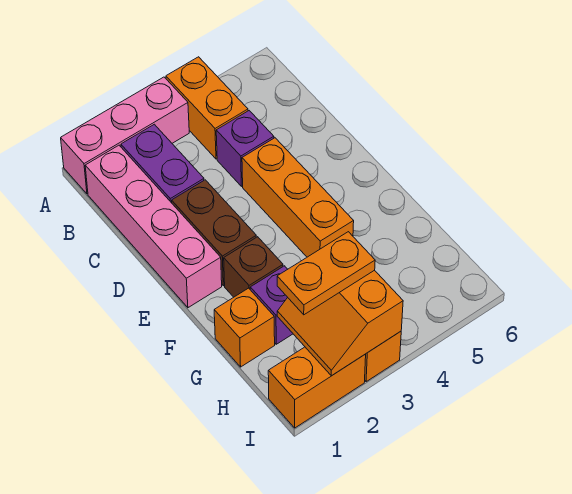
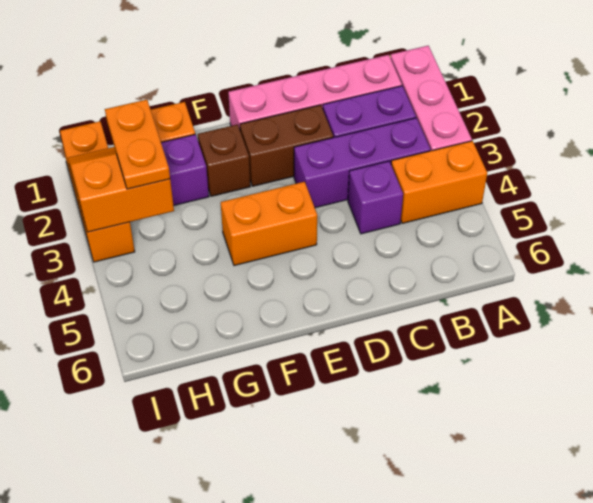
none -> purple 1x3 brick [294,118,430,208]
orange 1x3 brick [242,138,354,257] -> orange 1x2 brick [221,182,317,266]

